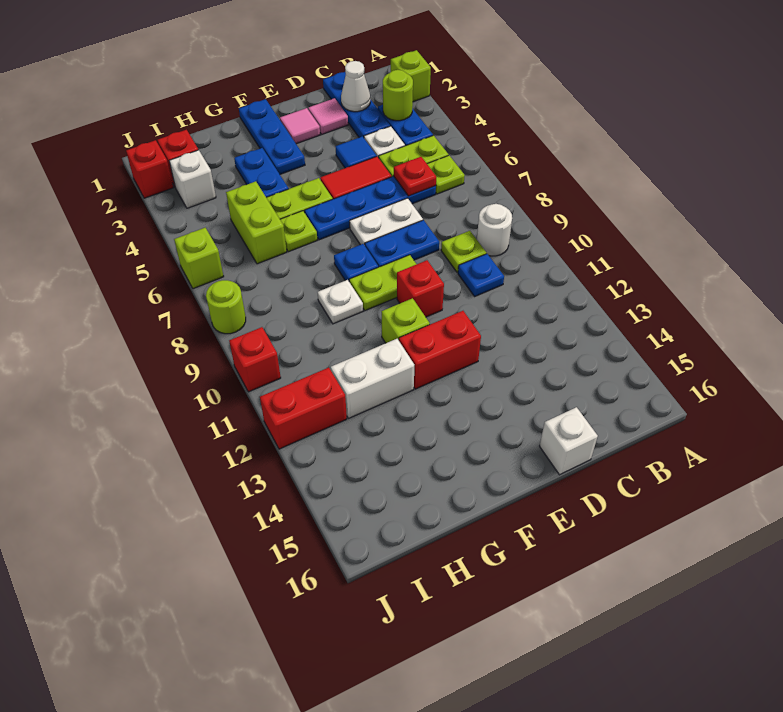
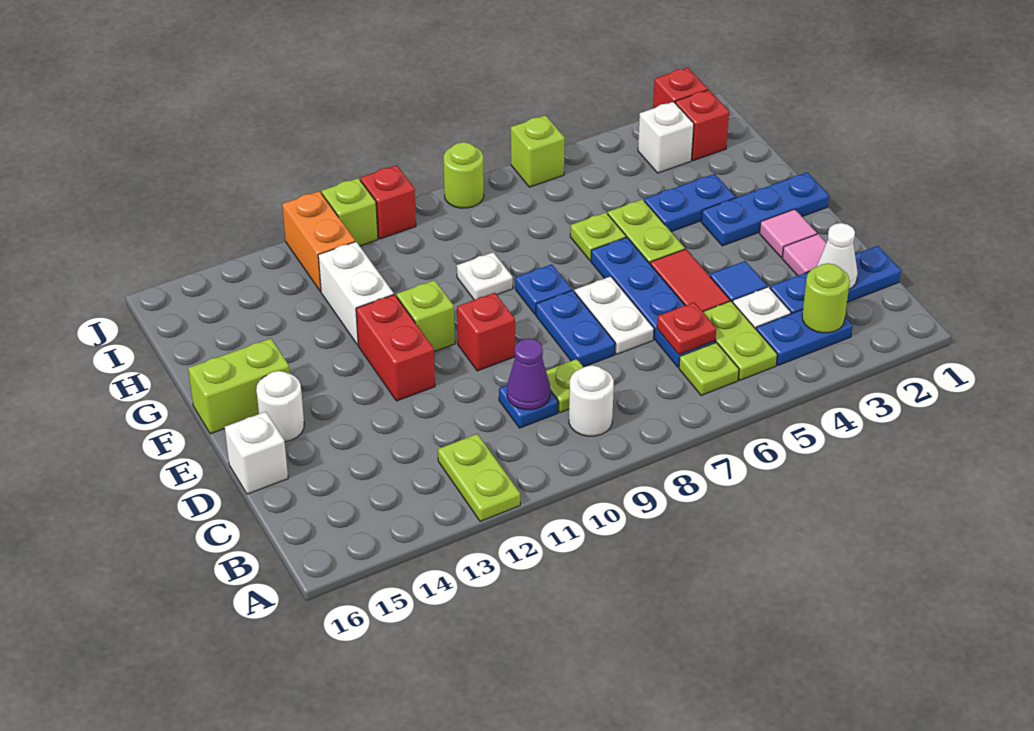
lime 1x1 brick [391,50,431,102] -> lime 1x1 brick moved to [322,178,378,246]
none -> purple 1x1 cone [507,339,550,410]
lime 1x2 plate [349,255,416,311] -> lime 1x2 plate moved to [438,434,520,521]
none -> white 1x1 round brick [256,371,304,442]
lime 1x2 brick [226,181,287,264] -> lime 1x2 brick moved to [188,338,290,434]
red 1x2 brick [260,368,347,449] -> orange 1x2 brick [282,191,355,292]

